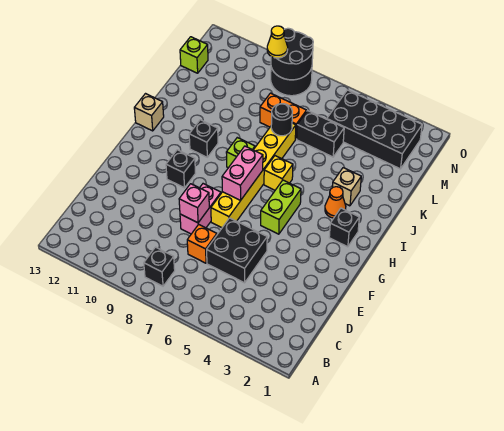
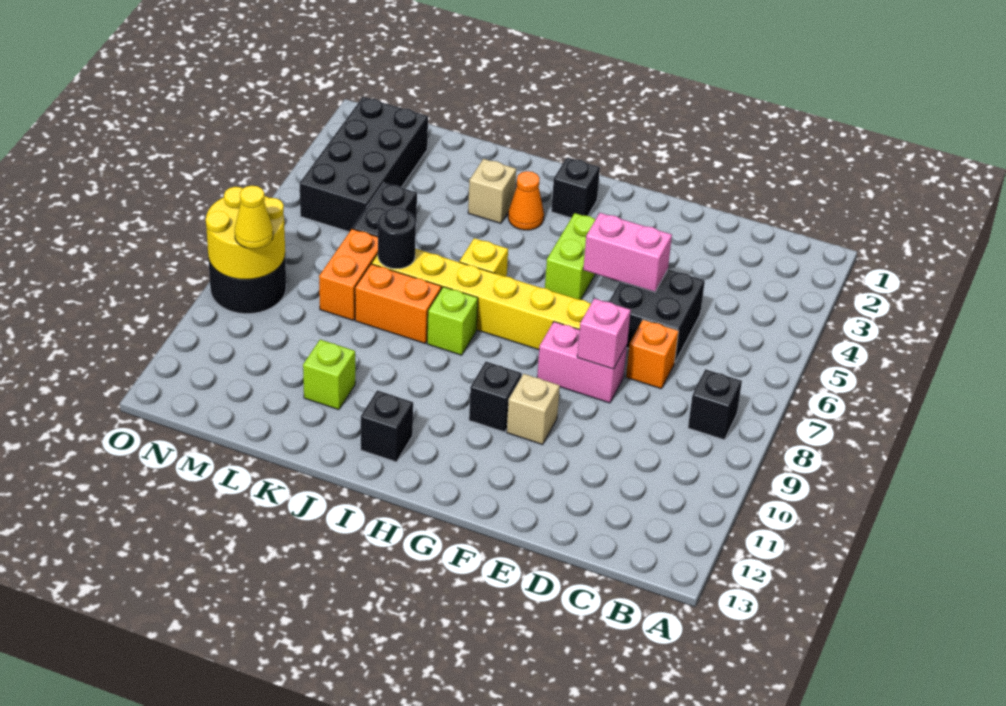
lime 1x2 brick [261,180,301,234] -> lime 1x2 brick turned to [545,213,596,300]
pink 1x2 brick [222,146,263,201] -> pink 1x2 brick moved to [583,213,672,292]
black 1x1 brick [189,120,218,157] -> black 1x1 brick moved to [361,390,413,462]
tan 1x1 brick [134,94,164,131] -> tan 1x1 brick moved to [507,374,560,445]
none -> orange 1x2 brick [355,264,441,343]
lime 1x1 brick [180,37,208,73] -> lime 1x1 brick moved to [303,340,355,410]
black 2x2 round brick [271,28,313,80] -> yellow 2x2 round brick [206,187,285,279]

